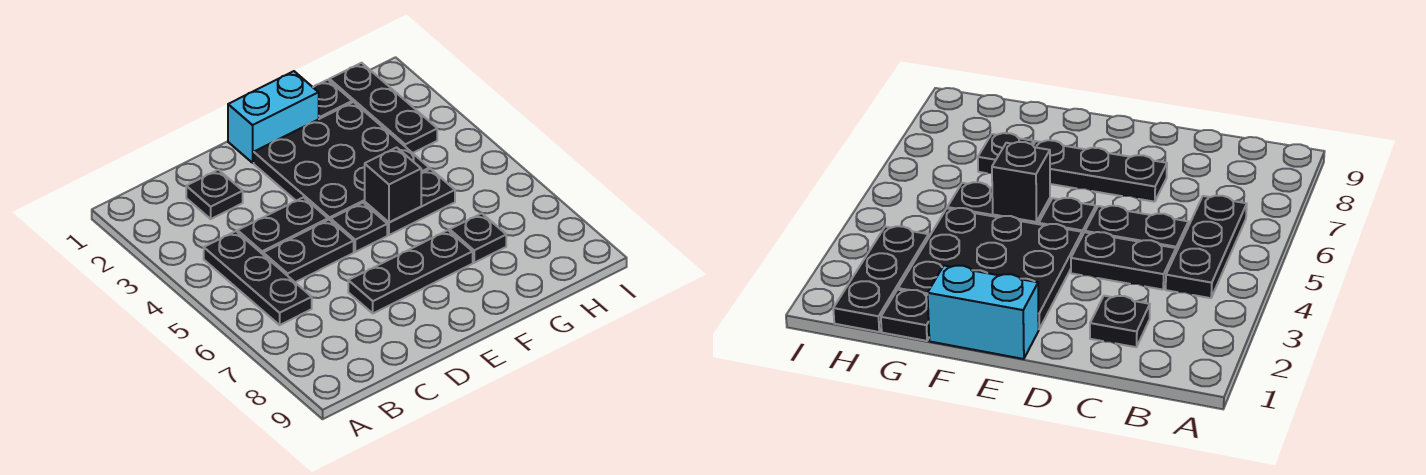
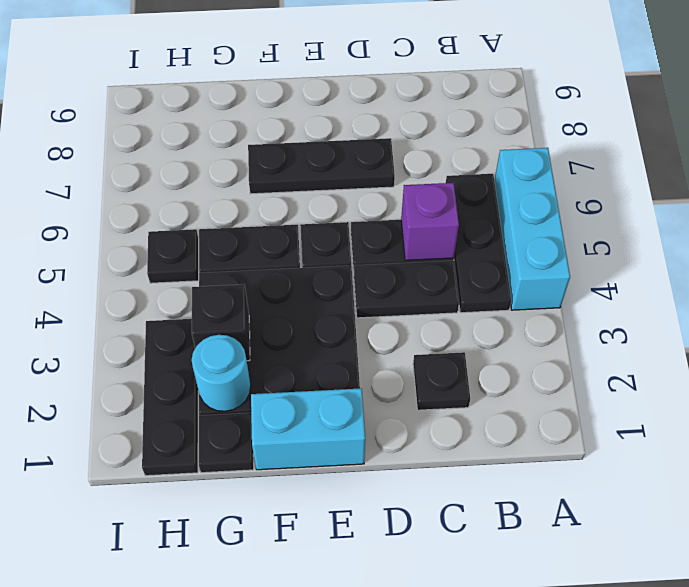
none -> cyan 1x3 brick [494,148,570,310]
none -> purple 1x1 brick [401,183,459,260]
black 1x1 brick [365,147,421,222] -> black 1x1 brick moved to [192,284,250,361]
none -> cyan 1x1 round brick [192,335,251,411]
black 1x1 plate [450,213,506,263] -> black 1x1 plate moved to [147,229,199,283]

